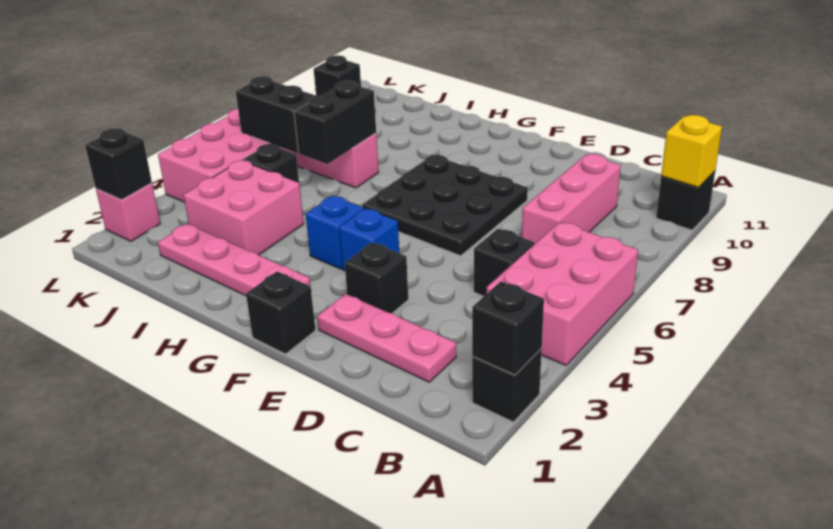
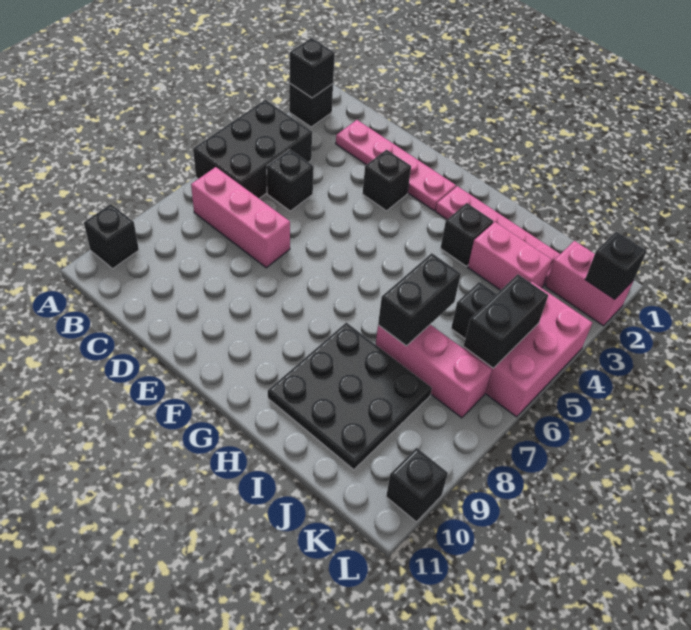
pink 2x3 brick [487,222,638,365] -> black 2x3 brick [193,100,312,198]
yellow 1x1 brick [661,115,722,188] -> none
pink 1x3 plate [317,294,456,382] -> pink 1x4 plate [336,120,456,211]
pink 1x3 brick [522,154,621,244] -> pink 1x3 brick turned to [191,167,290,268]
black 3x3 plate [362,155,528,256] -> black 3x3 plate moved to [268,322,432,470]
black 1x1 brick [246,272,315,354] -> black 1x1 brick moved to [441,203,493,266]
blue 1x1 brick [339,208,399,271] -> none
blue 1x1 brick [306,196,364,269] -> none
pink 2x2 brick [184,160,304,255] -> pink 1x2 brick [468,222,552,290]
black 1x2 brick [236,76,316,153] -> black 1x2 brick turned to [464,274,548,368]
pink 1x1 brick [96,183,160,241] -> pink 1x2 brick [546,241,634,326]

